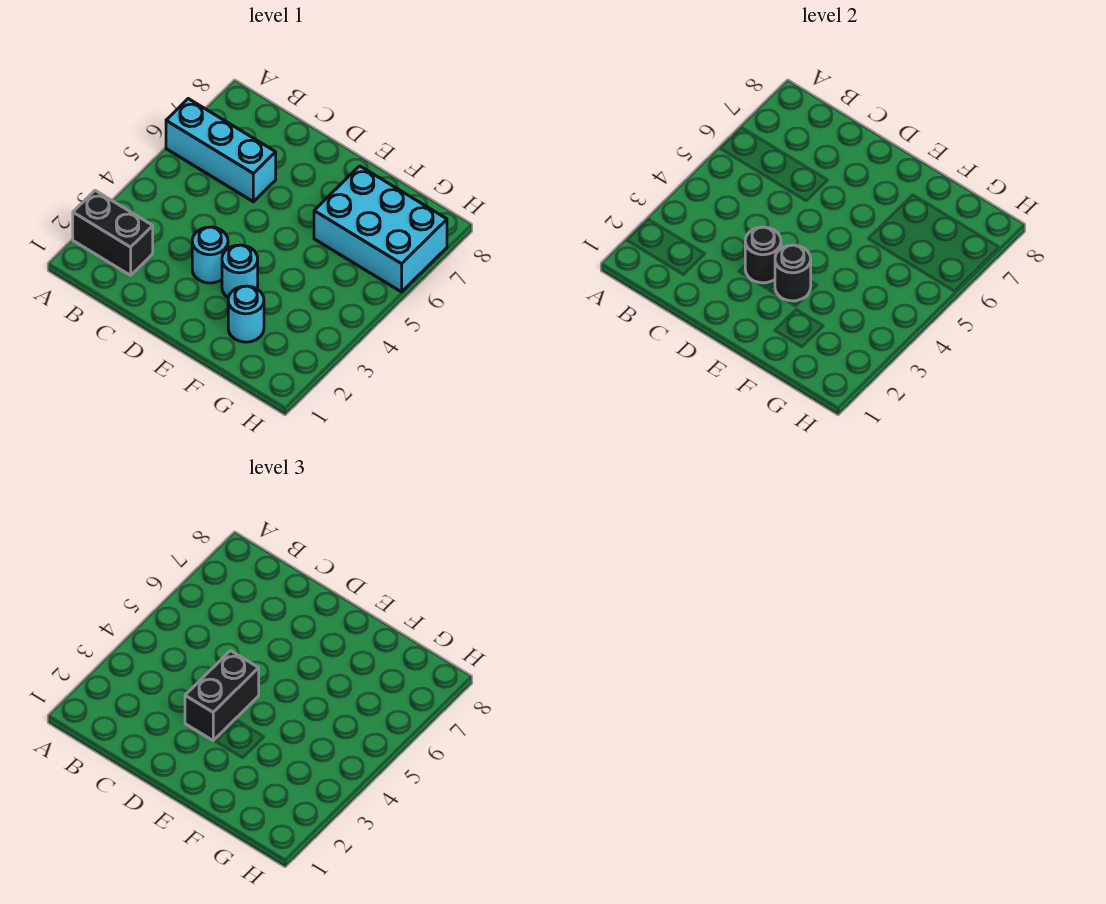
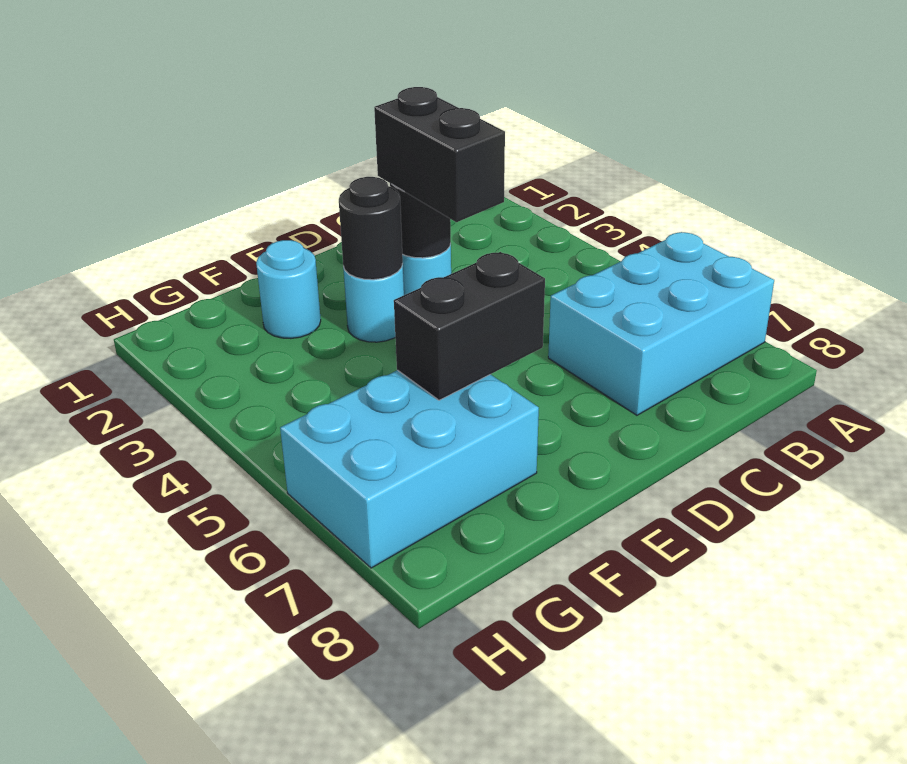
black 1x2 brick [73,191,153,275] -> black 1x2 brick moved to [394,252,545,400]
cyan 1x3 brick [166,99,276,202] -> cyan 2x3 brick [548,232,774,415]

